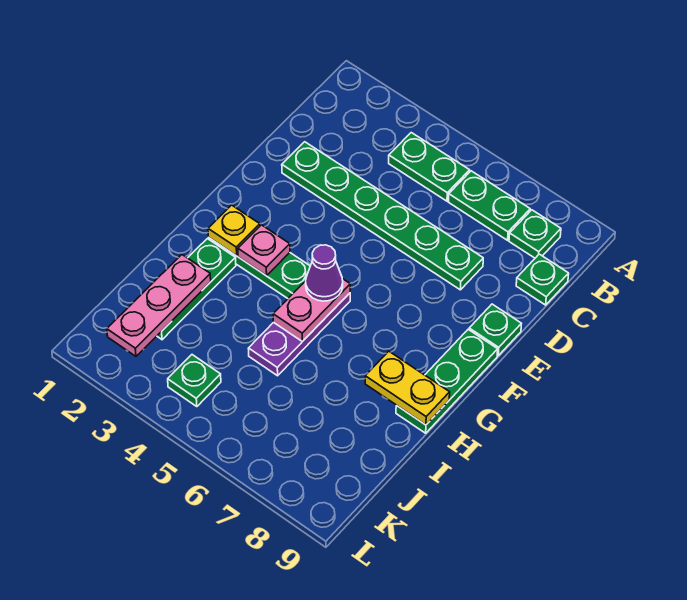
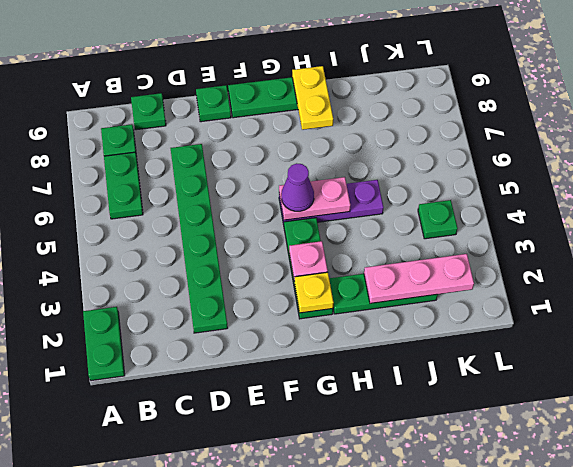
green 1x2 plate [389,133,470,201] -> green 1x2 plate moved to [83,307,125,381]

